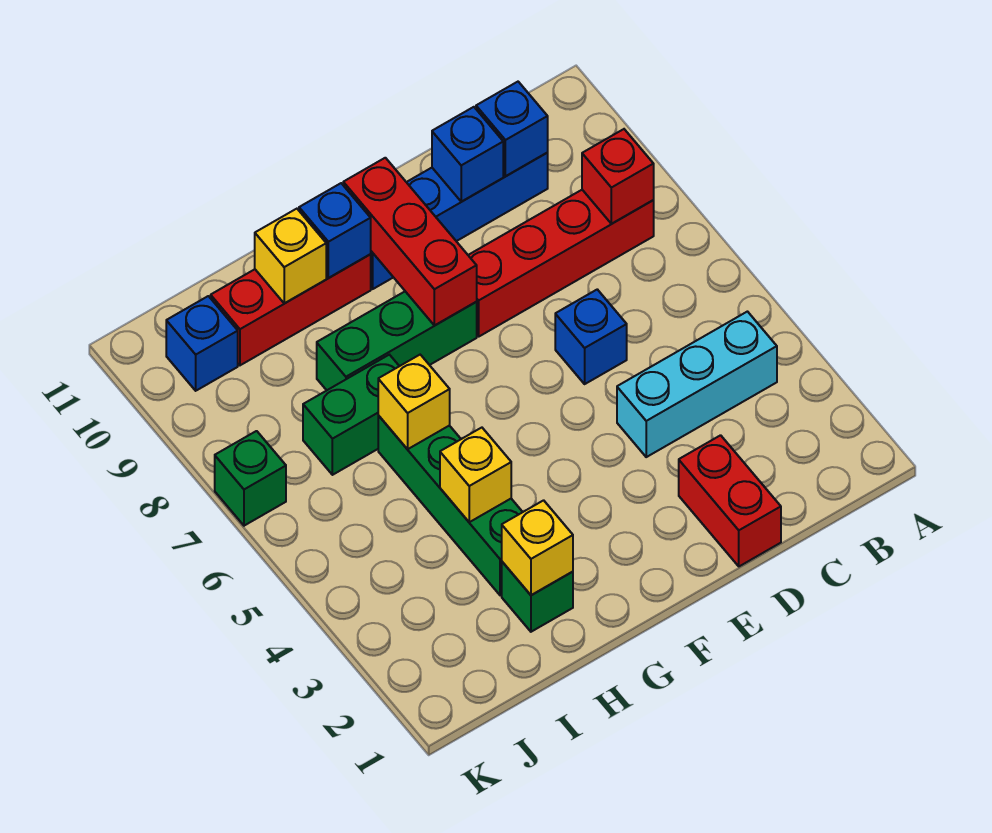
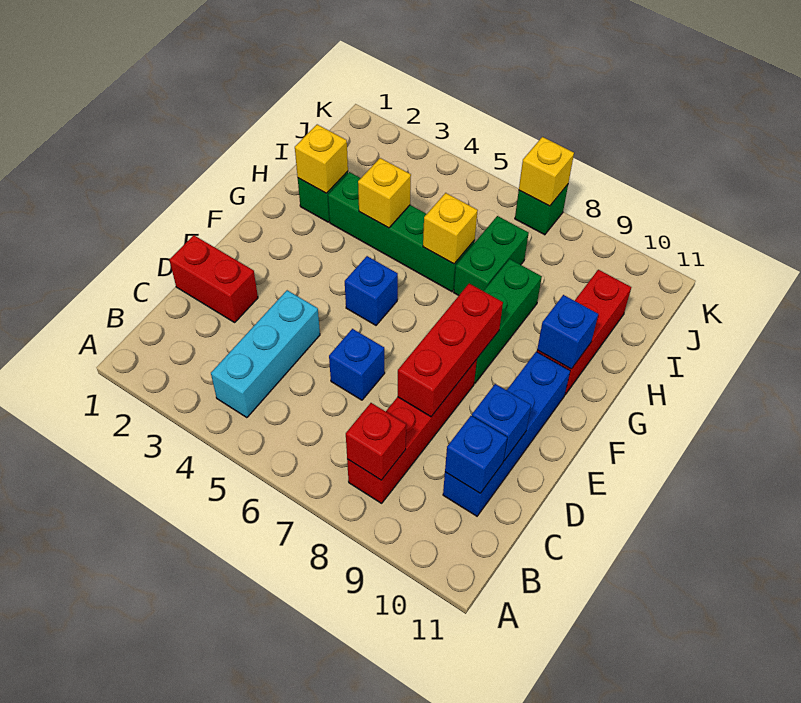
red 1x3 brick [343,158,477,325] -> red 1x3 brick turned to [398,284,503,417]
yellow 1x1 brick [255,209,326,303] -> yellow 1x1 brick moved to [519,137,574,206]
blue 1x1 brick [166,296,238,391] -> blue 1x1 brick moved to [345,256,398,325]

